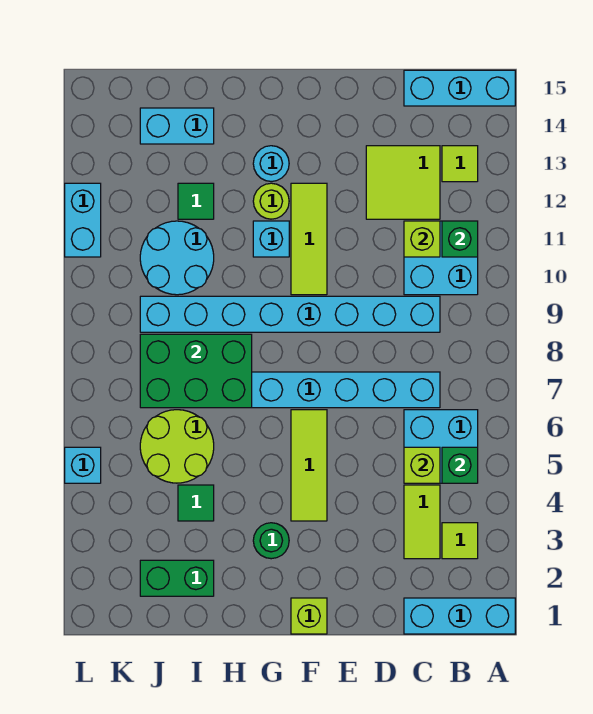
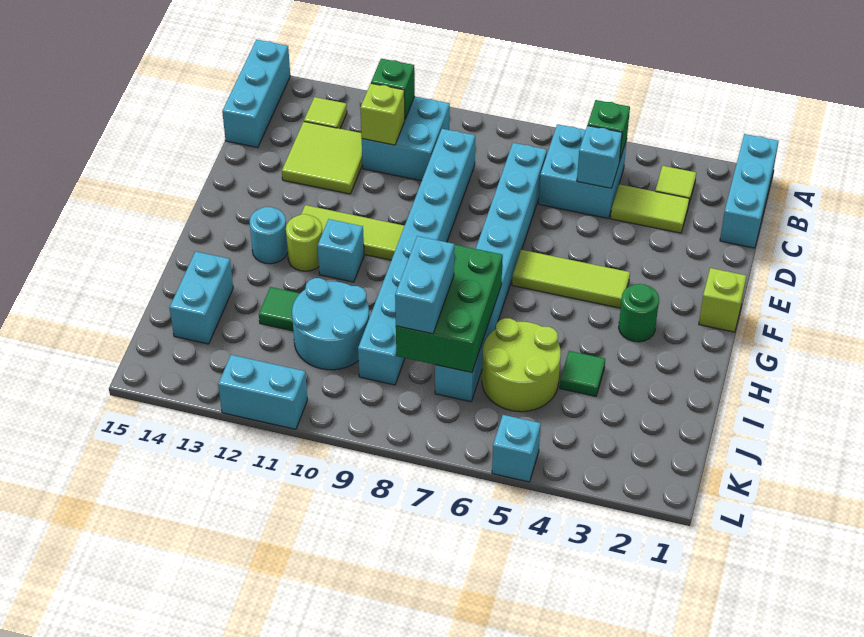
lime 1x1 brick [404,447,440,483] -> cyan 1x1 brick [577,126,622,188]
green 1x2 brick [140,560,214,596] -> none
none -> cyan 1x2 brick [395,236,454,334]

